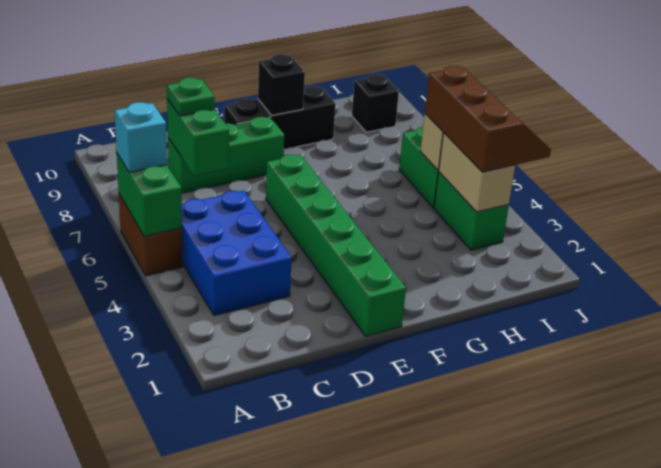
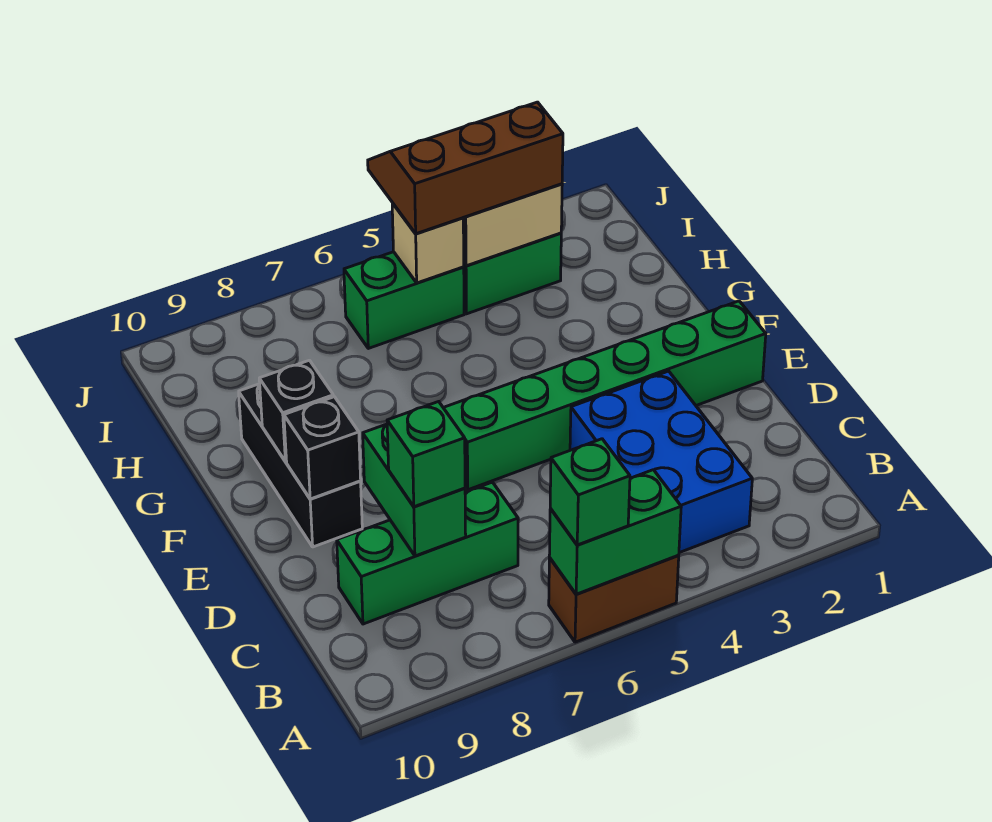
cyan 1x1 brick [114,102,167,172] -> green 1x1 brick [550,439,630,545]
blue 2x3 brick [182,191,292,315] -> blue 2x3 brick turned to [570,371,752,553]
green 1x2 brick [167,99,229,175] -> green 1x2 brick turned to [363,424,466,556]
green 1x3 brick [168,117,284,193] -> green 1x3 brick turned to [337,482,518,624]
green 1x1 plate [167,78,215,116] -> green 1x1 brick [387,402,465,507]
black 1x1 brick [352,74,399,132] -> black 1x1 brick moved to [284,397,361,499]

